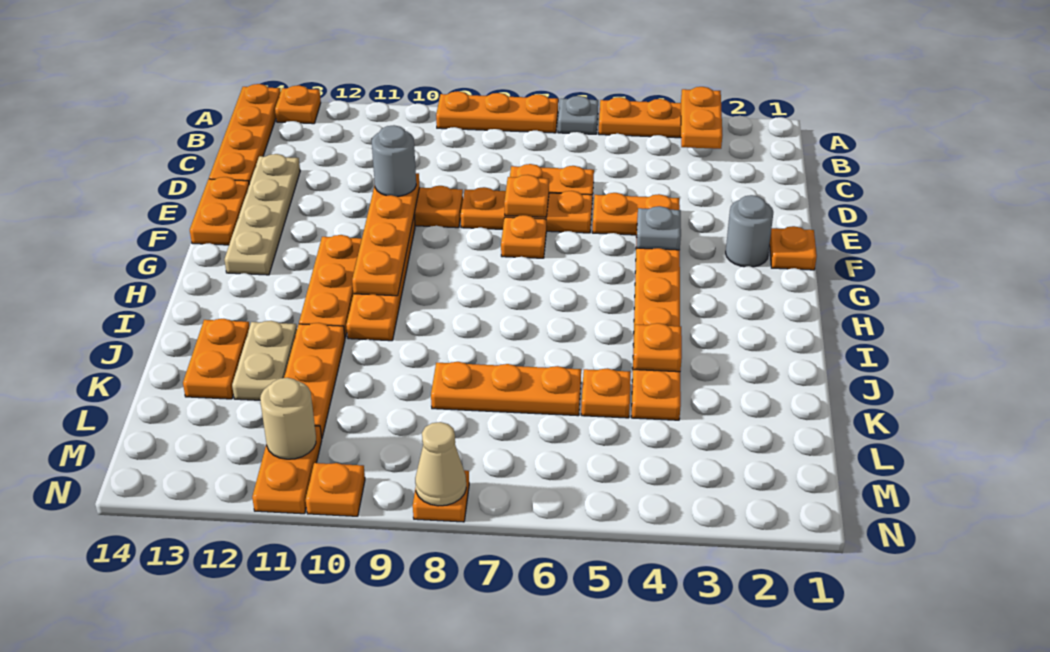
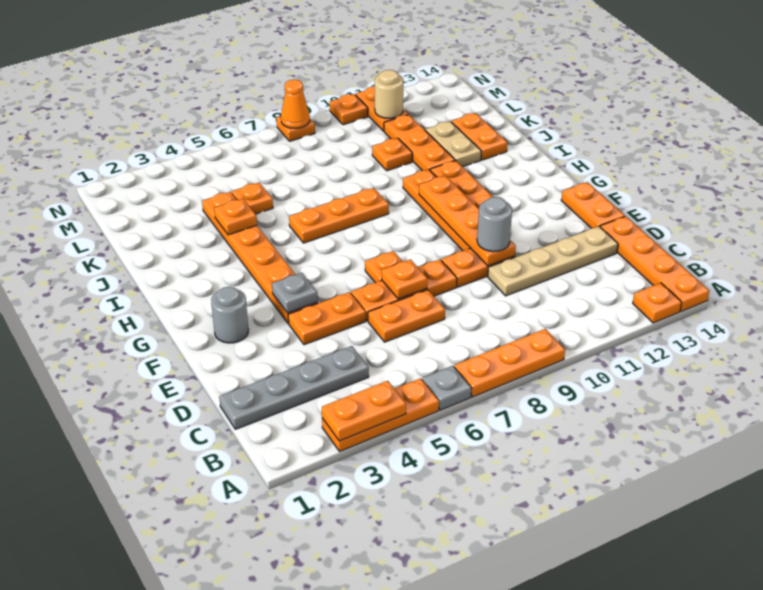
orange 1x2 plate [681,87,722,149] -> orange 1x2 plate turned to [322,381,406,441]
none -> grey 1x4 plate [219,346,369,429]
tan 1x4 plate [224,154,300,275] -> tan 1x4 plate turned to [488,226,618,296]
orange 1x1 plate [770,226,817,270] -> orange 1x1 plate moved to [372,138,412,171]
orange 1x3 plate [431,362,581,416] -> orange 1x3 plate moved to [289,188,389,243]
tan 1x1 cone [415,422,466,506] -> orange 1x1 cone [281,80,310,128]

